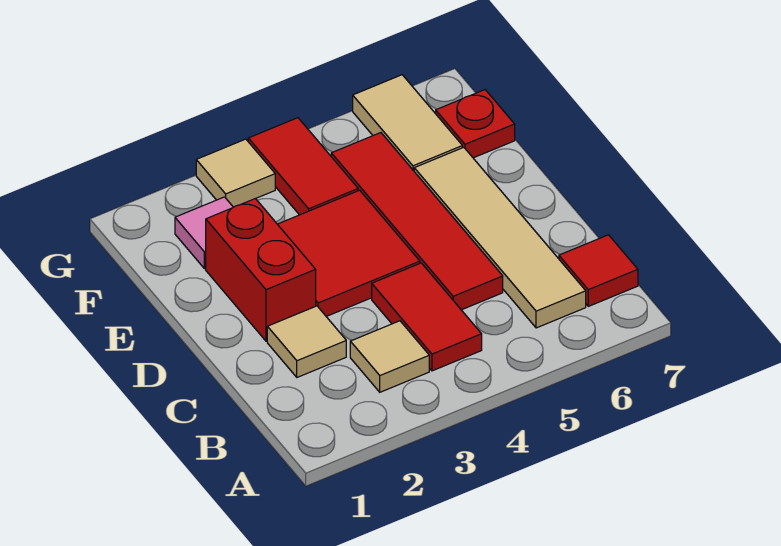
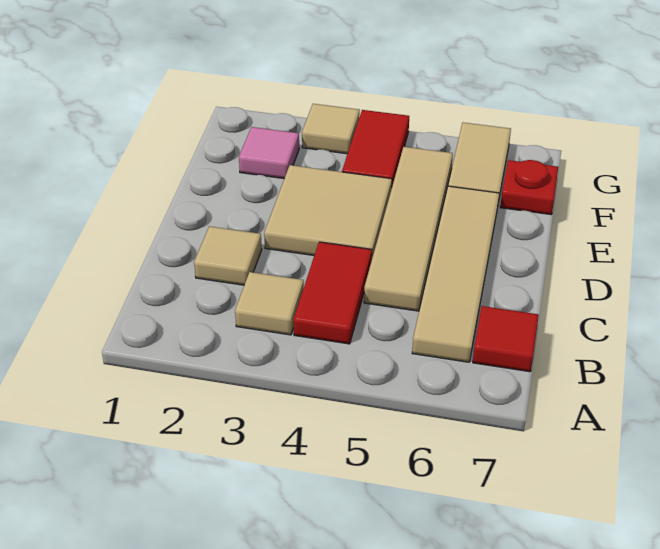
red 1x4 tile [331,133,503,310] -> tan 1x4 tile [364,147,453,311]
red 1x2 brick [206,199,316,341] -> none
red 2x2 tile [278,190,420,316] -> tan 2x2 tile [264,165,392,257]

